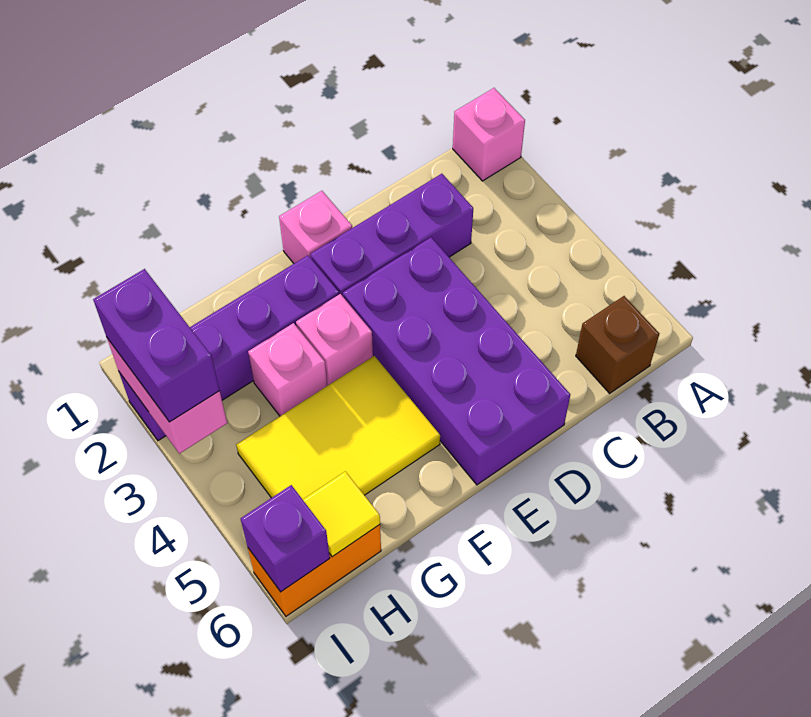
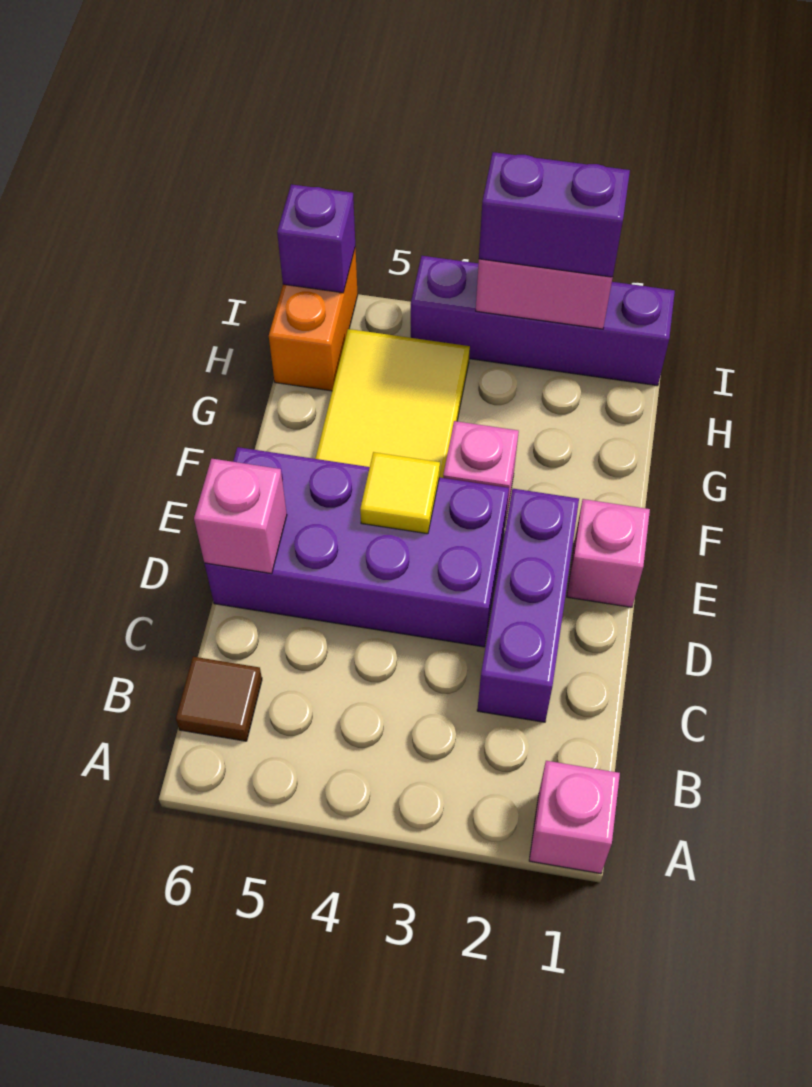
brown 1x1 brick [576,296,660,393] -> brown 1x1 tile [176,657,262,741]
purple 1x4 brick [119,255,339,441] -> purple 1x4 brick turned to [411,256,675,386]
pink 1x1 brick [248,323,327,416] -> pink 1x1 brick moved to [194,459,287,574]
yellow 1x1 tile [303,471,380,557] -> yellow 1x1 tile moved to [360,452,440,534]

